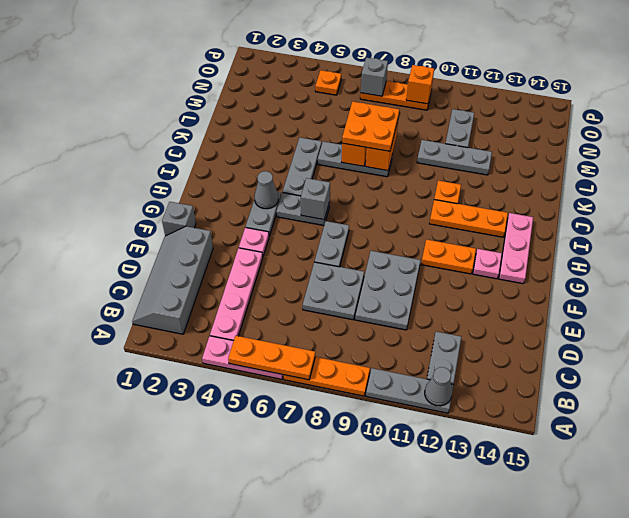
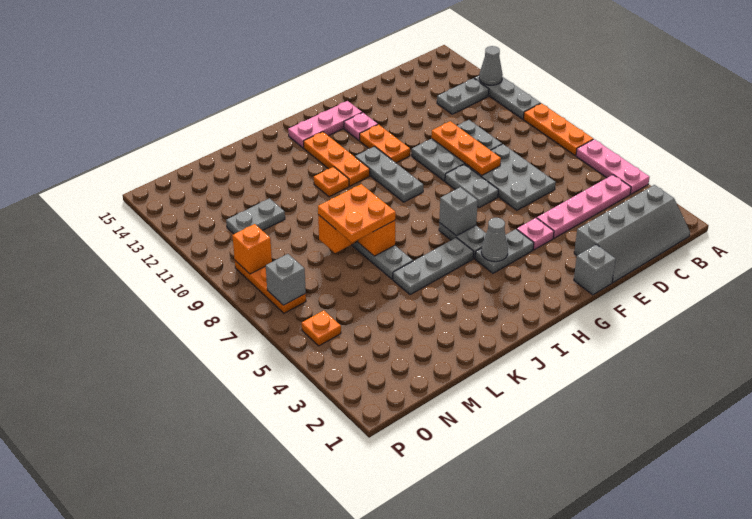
orange 1x3 plate [228,336,315,380] -> orange 1x3 plate moved to [431,121,501,176]
grey 2x2 plate [303,262,364,320] -> grey 2x3 plate [465,144,556,210]
grey 1x2 plate [314,221,349,267] -> grey 1x2 plate turned to [445,164,498,208]
grey 1x3 plate [417,140,492,175] -> grey 1x3 plate moved to [355,147,423,202]

